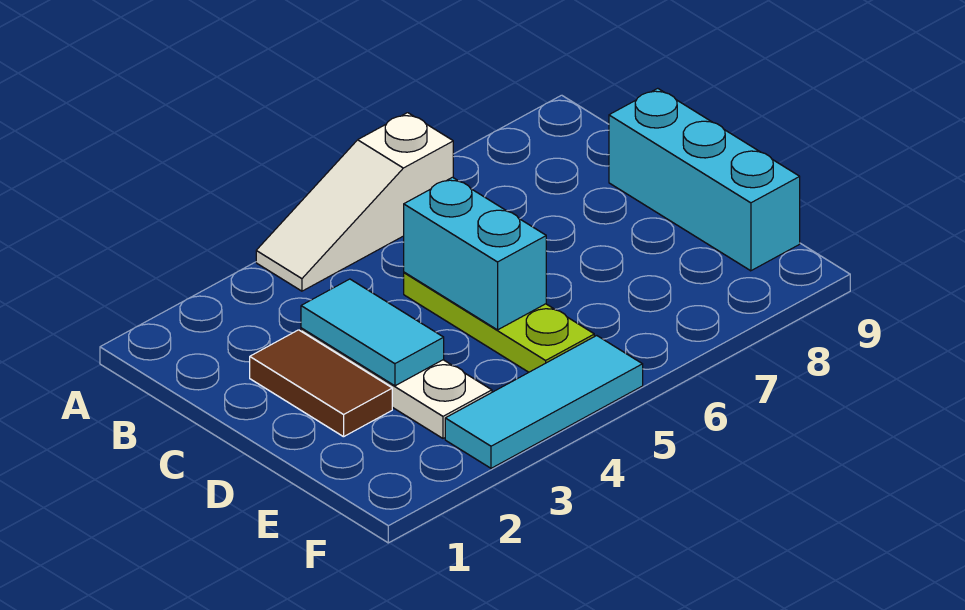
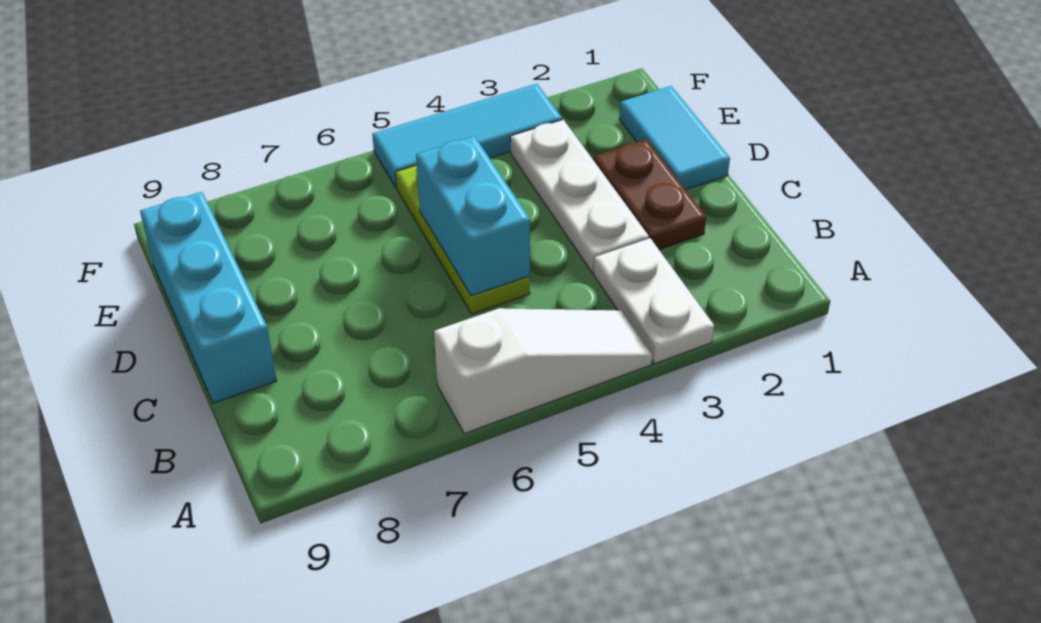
none -> white 1x2 plate [593,238,714,364]
brown 1x2 tile [250,330,392,437] -> brown 1x2 plate [594,139,706,250]
cyan 1x2 tile [301,279,444,386] -> cyan 1x2 tile moved to [619,86,730,190]

